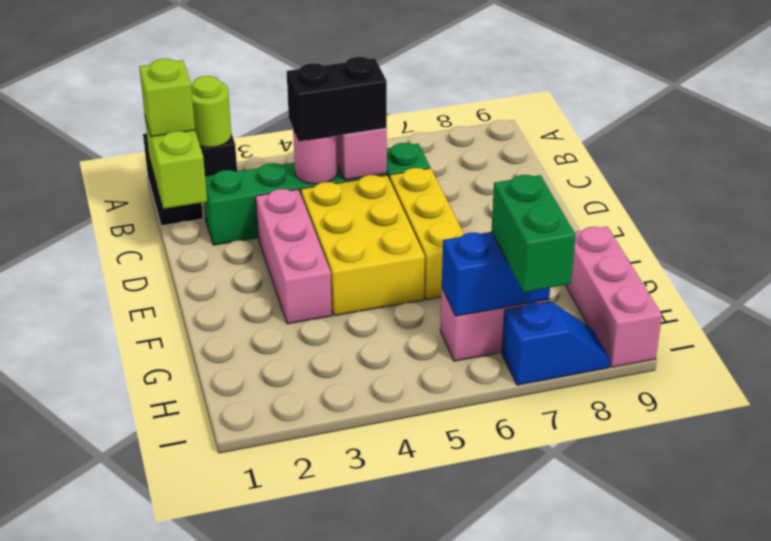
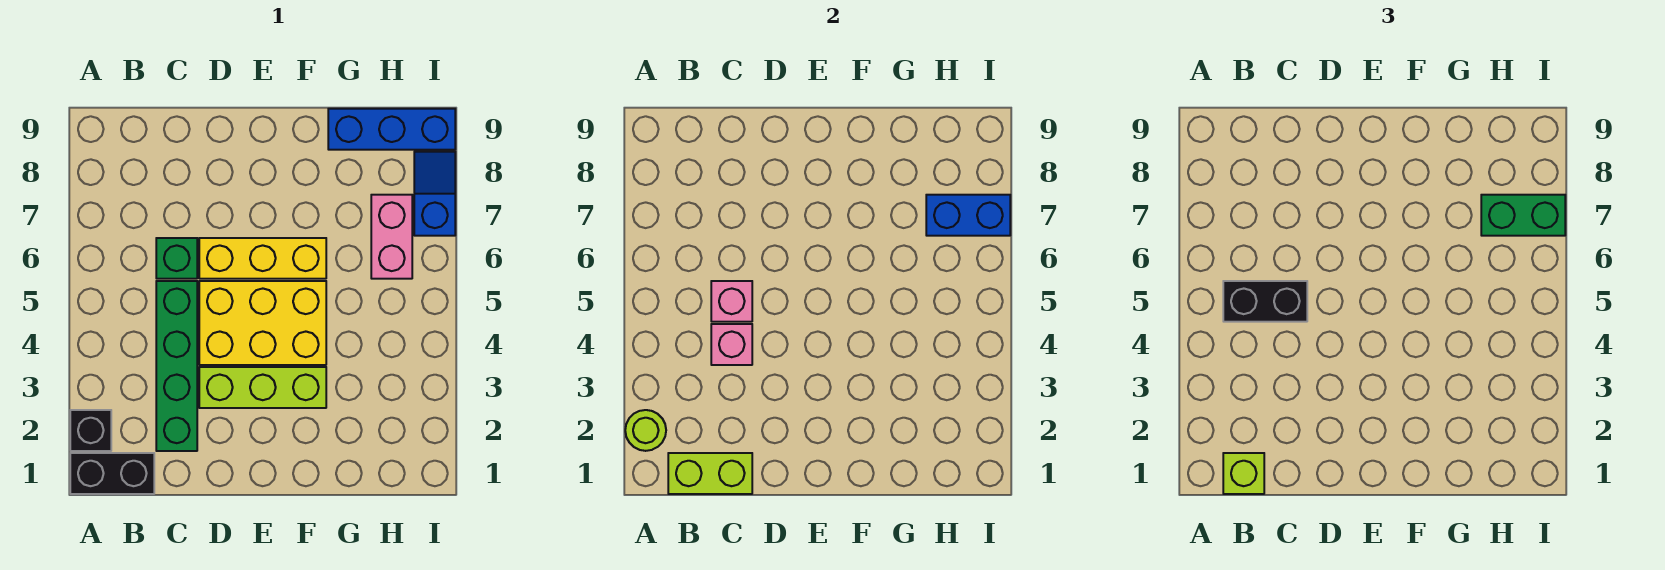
pink 1x1 round brick [293,130,338,184] -> pink 1x1 brick [711,324,752,365]
black 1x2 brick [287,57,387,141] -> black 1x2 brick turned to [1223,281,1307,322]
pink 1x3 brick [256,189,332,324] -> lime 1x3 brick [199,367,326,408]
pink 1x3 brick [566,227,662,367] -> blue 1x3 brick [328,109,455,150]
blue 1x2 brick [442,232,550,316] -> blue 1x2 brick turned to [926,195,1010,236]

